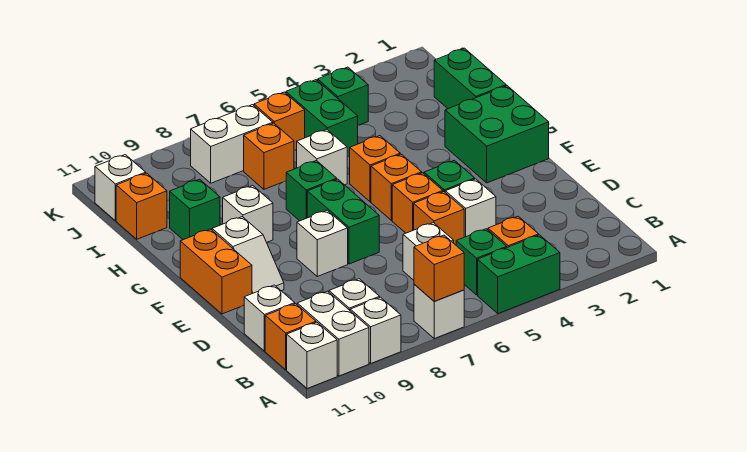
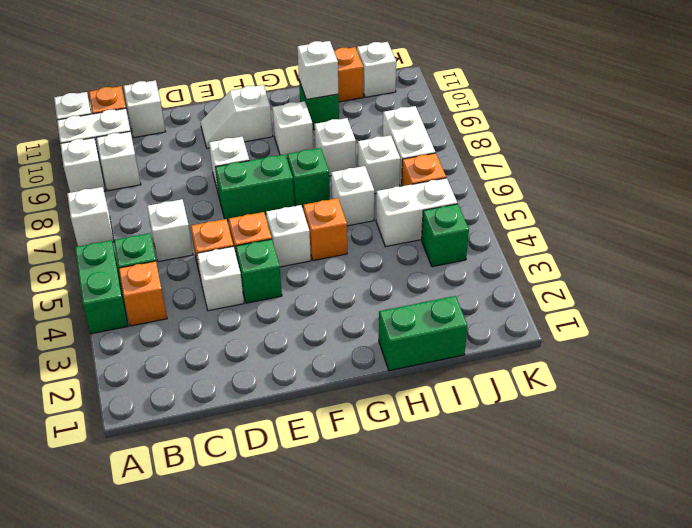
orange 1x1 brick [414,235,464,301] -> none
orange 1x2 brick [180,229,252,314] -> none
green 2x2 brick [445,86,549,183] -> none
orange 1x1 brick [371,154,422,220] -> white 1x1 brick [266,205,311,267]
none -> white 1x1 brick [315,118,356,176]
none -> white 1x1 brick [297,41,339,100]
green 1x2 brick [286,80,358,157] -> white 1x2 brick [376,178,457,247]
orange 1x1 brick [244,123,294,189] -> white 1x1 brick [358,135,400,194]

